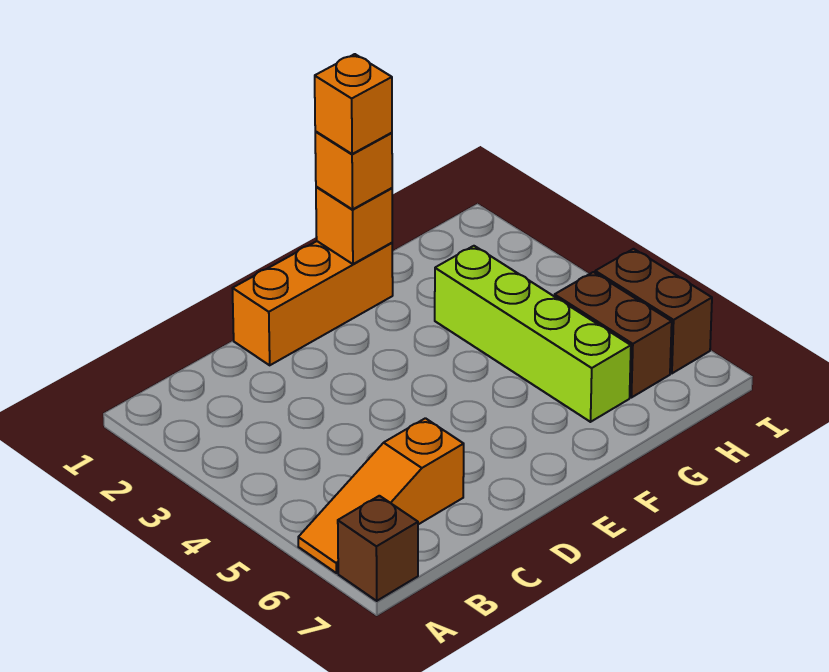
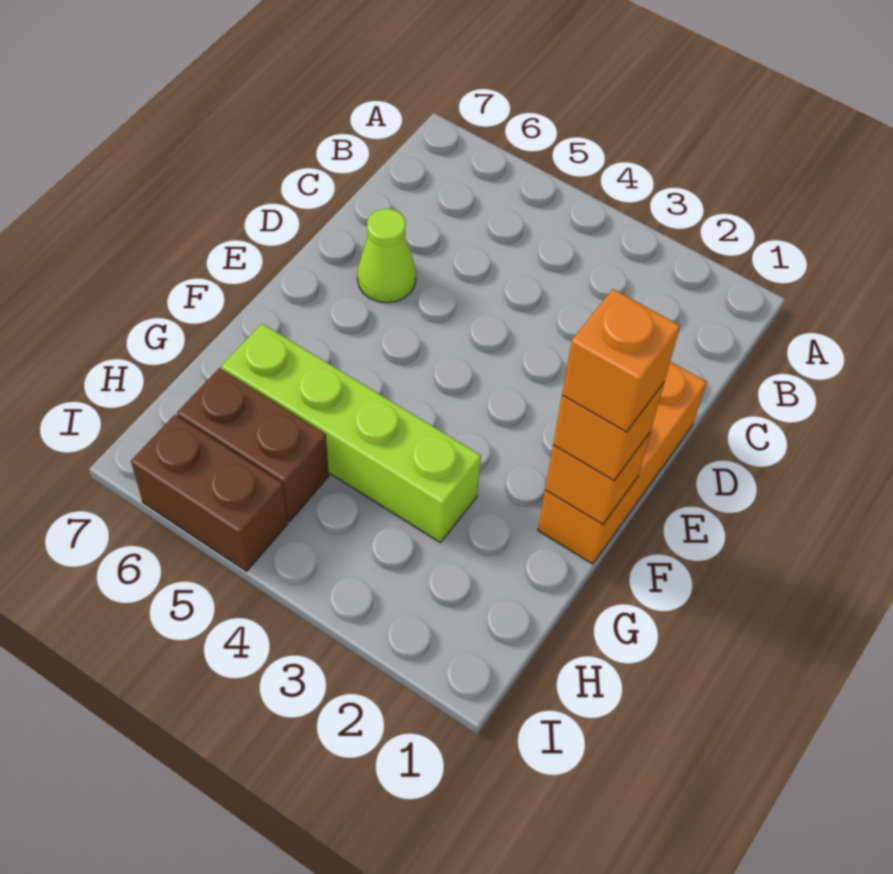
orange 1x3 slope [298,418,464,573] -> none
brown 1x1 brick [338,496,418,601] -> none
none -> lime 1x1 cone [357,209,416,303]

